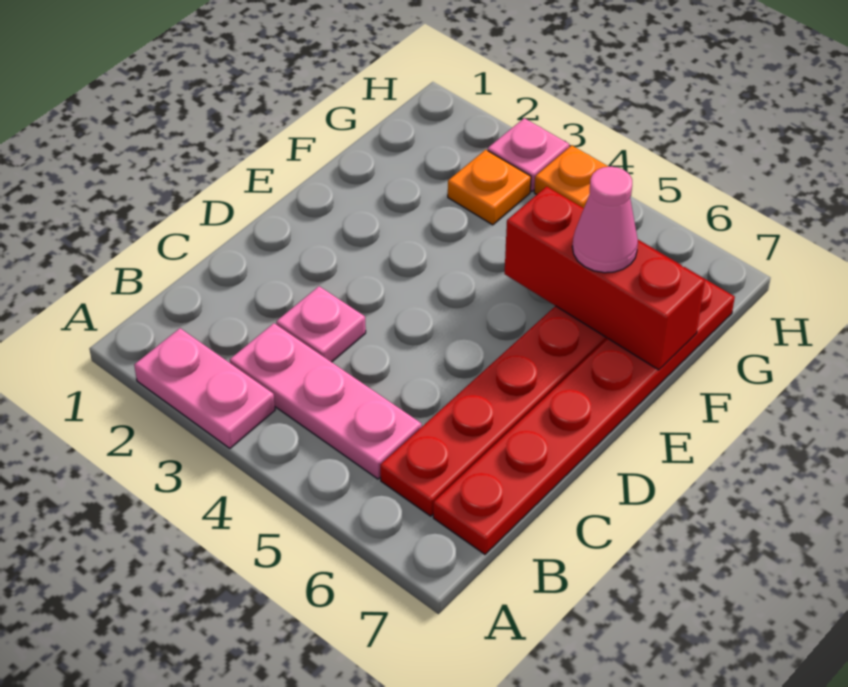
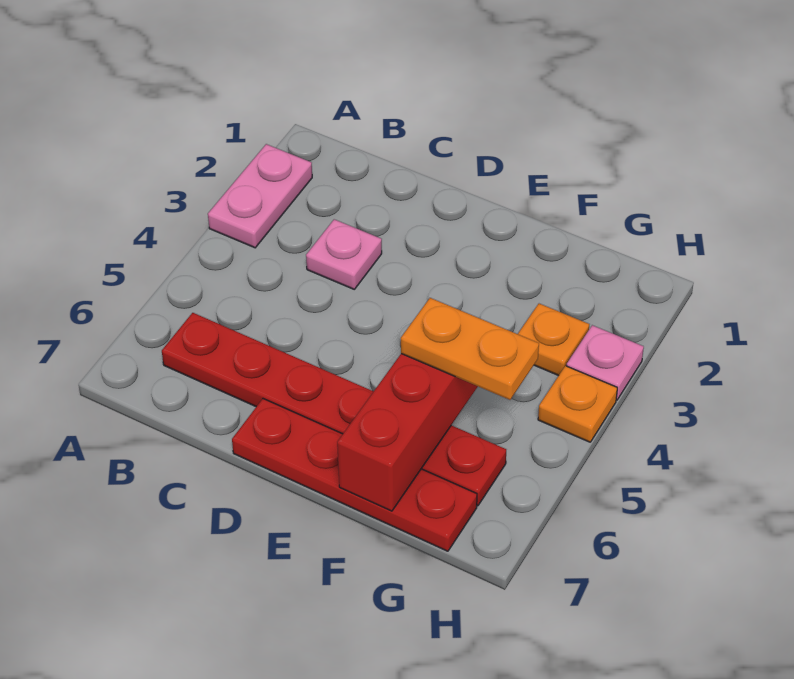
pink 1x3 plate [230,323,422,479] -> none
red 1x6 plate [433,267,735,554] -> red 1x4 plate [232,399,477,551]
none -> orange 1x2 plate [401,298,539,400]
pink 1x1 cone [572,167,638,273] -> none

